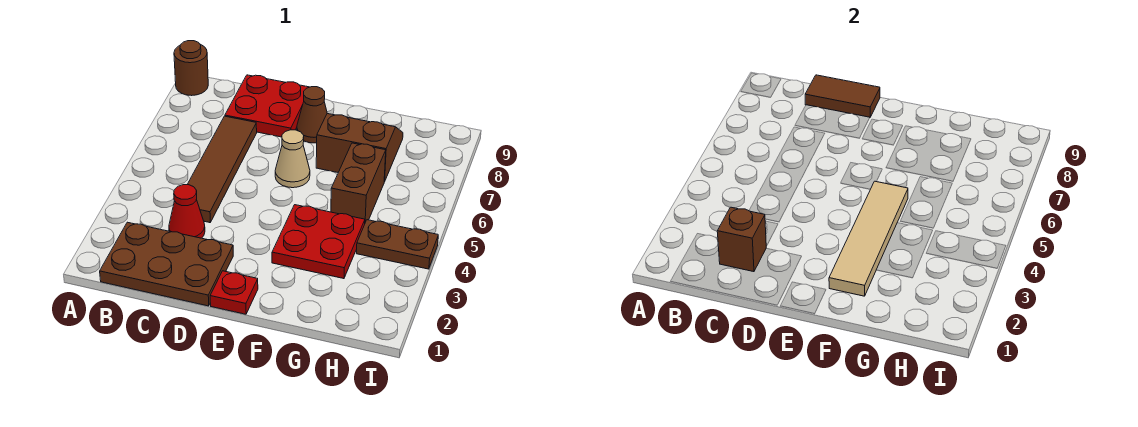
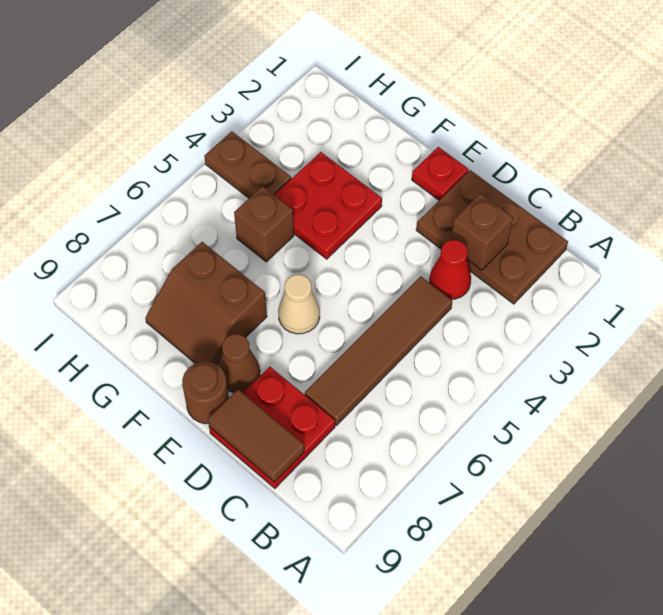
brown 1x1 round brick [174,41,208,96] -> brown 1x1 round brick moved to [182,362,229,424]
tan 1x4 tile [829,181,908,296] -> none
brown 1x2 brick [331,143,386,222] -> brown 1x1 brick [234,186,294,262]

